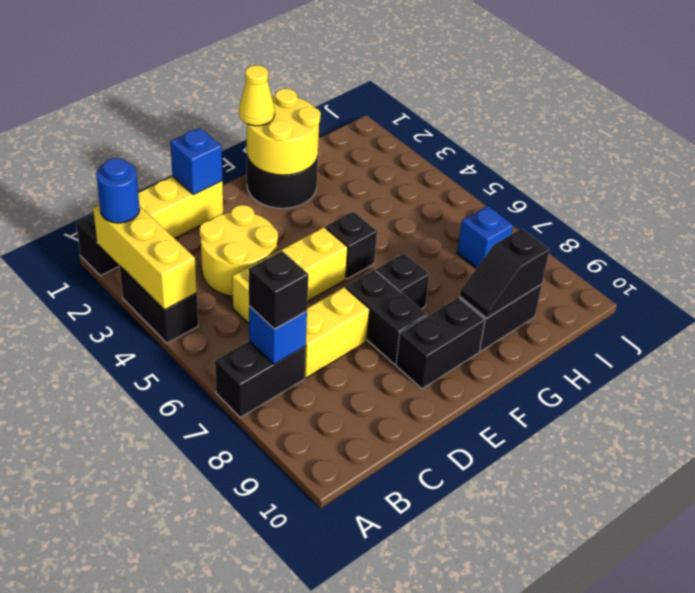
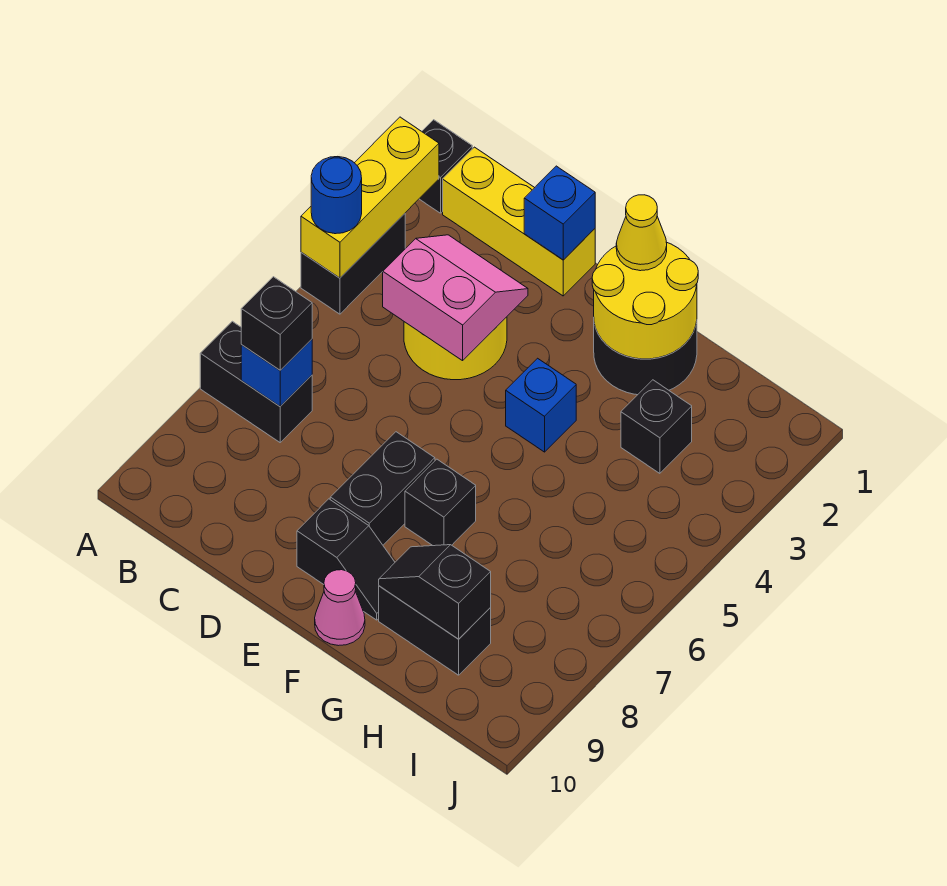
blue 1x1 round brick [96,158,140,223] -> blue 1x1 round brick moved to [311,157,362,234]
none -> pink 2x2 slope [383,235,528,361]
yellow 1x3 brick [232,227,348,324] -> none
yellow 1x2 brick [305,287,369,378] -> none
black 1x2 brick [396,298,485,389] -> black 1x2 slope [297,499,395,620]
black 1x1 brick [325,211,377,279] -> black 1x1 brick moved to [621,380,692,473]
none -> pink 1x1 cone [315,570,365,646]
blue 1x1 brick [457,206,513,268] -> blue 1x1 brick moved to [506,358,576,452]

